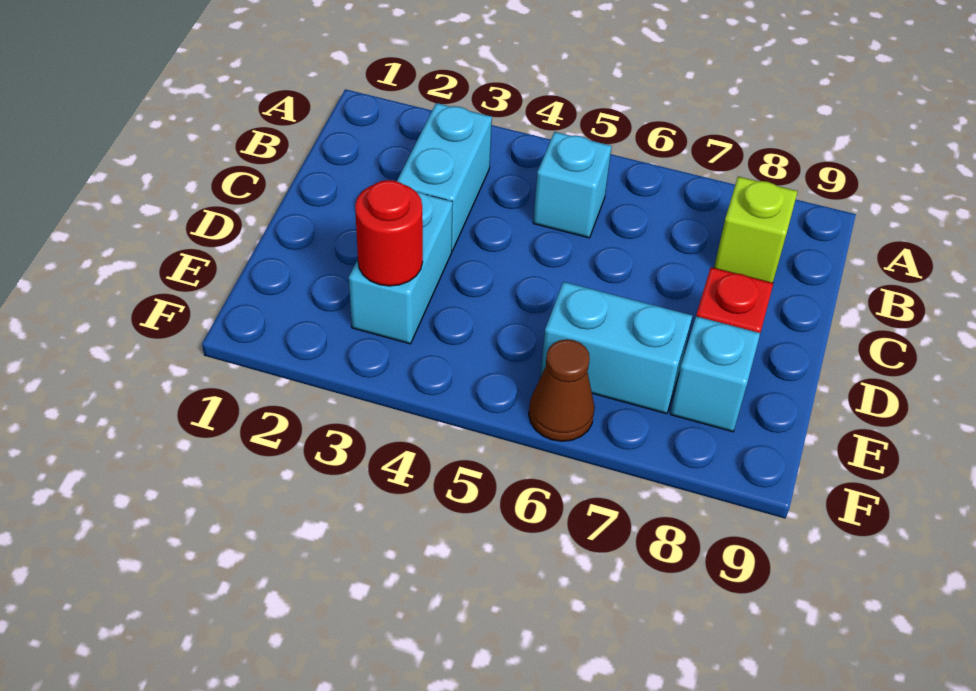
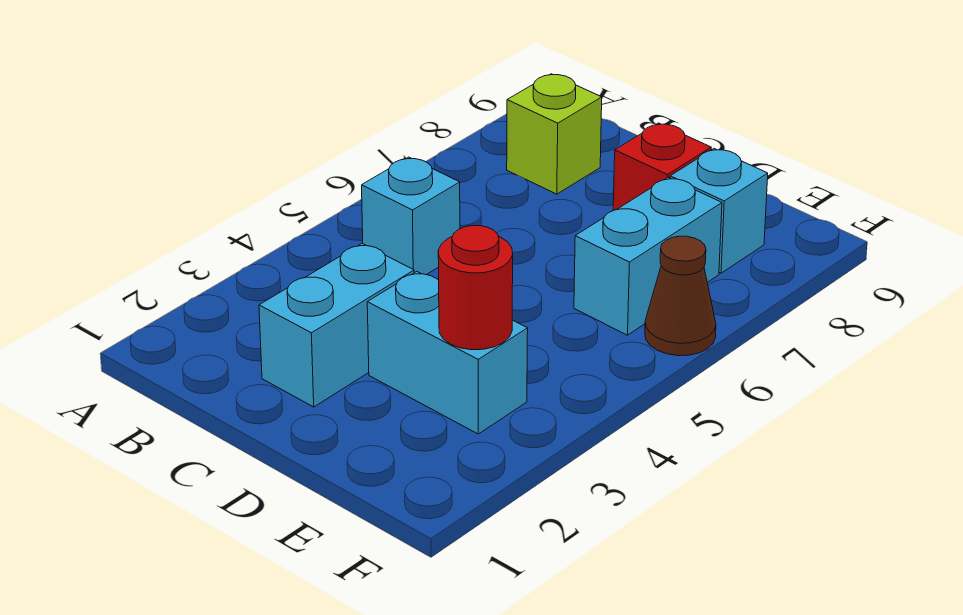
cyan 1x2 brick [397,103,492,251] -> cyan 1x2 brick turned to [259,243,414,407]

